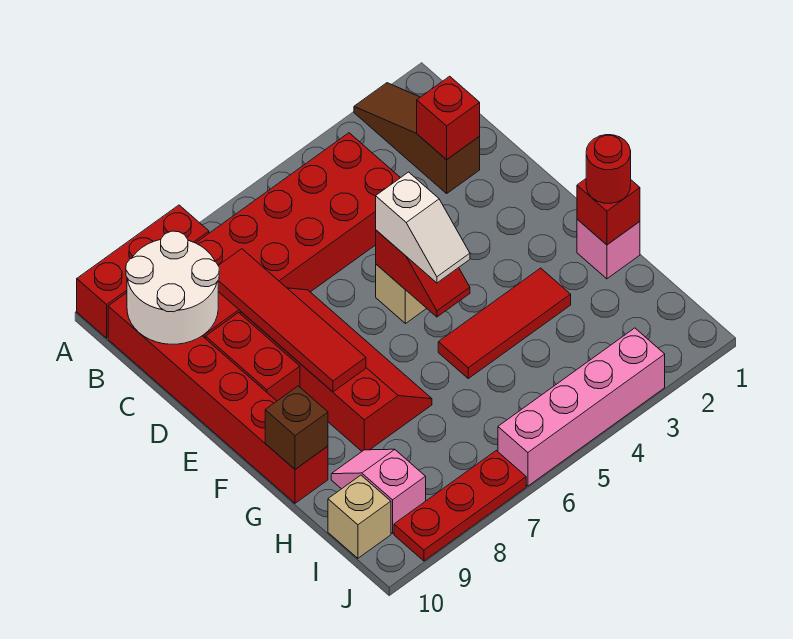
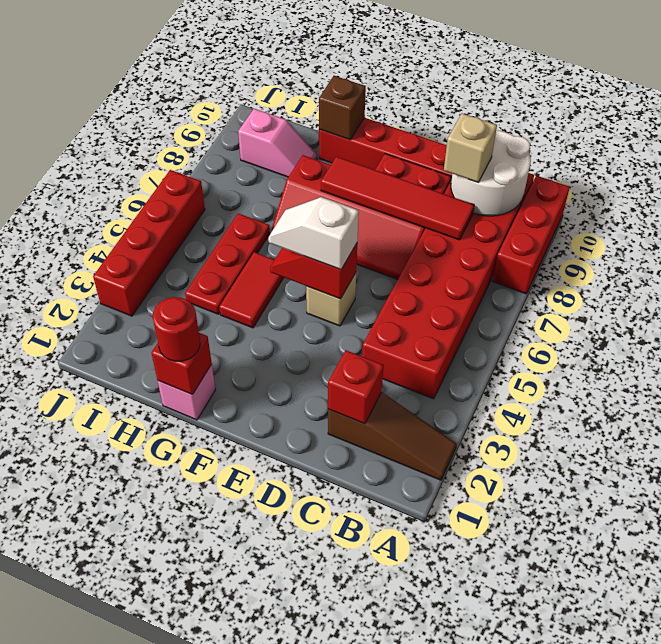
red 1x3 tile [438,268,571,378] -> red 1x2 tile [219,252,284,328]
tan 1x1 brick [328,475,391,558] -> tan 1x1 brick moved to [444,113,497,182]
pink 1x4 brick [498,328,665,486] -> red 1x4 brick [93,170,205,316]
red 1x3 plate [394,451,526,561] -> red 1x3 plate moved to [185,213,270,314]

